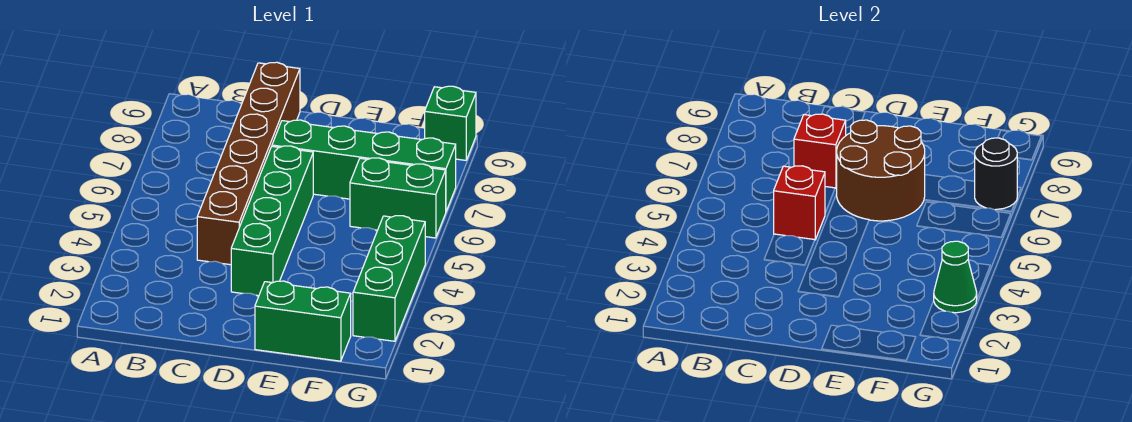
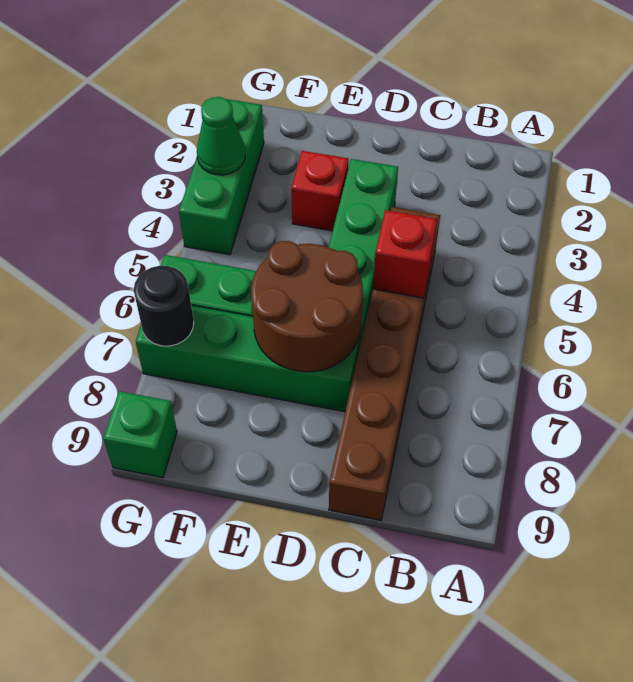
red 1x1 brick [794,114,846,188] -> red 1x1 brick moved to [291,151,349,231]
green 1x2 brick [255,281,351,361] -> none

